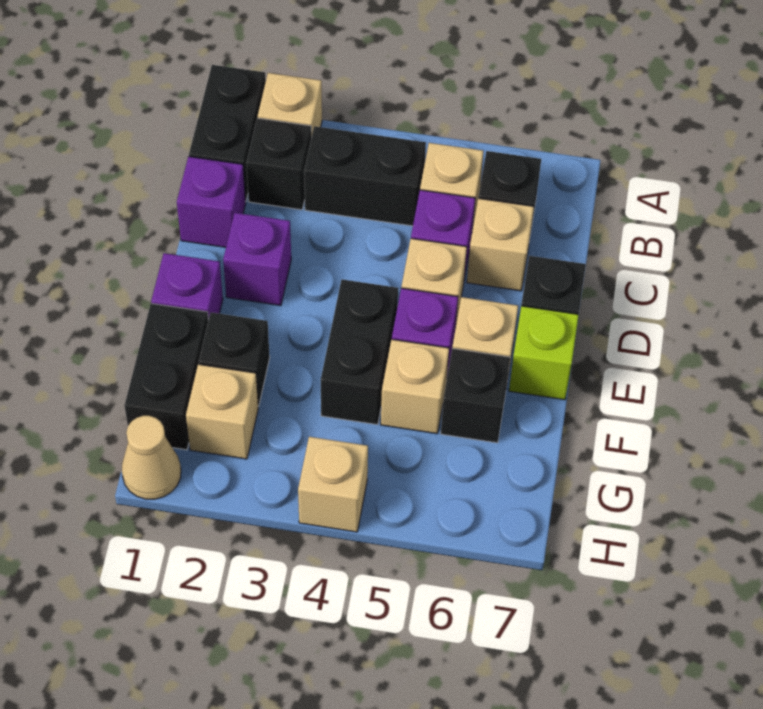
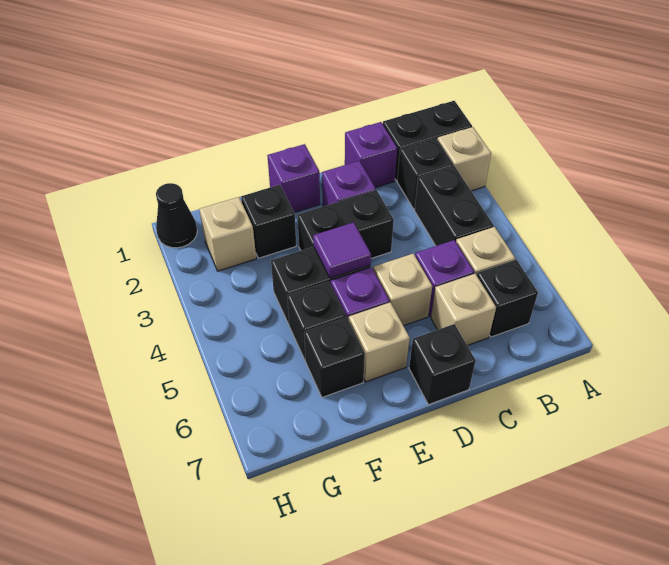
none -> purple 1x1 tile [313,222,371,278]
lime 1x1 brick [509,306,579,400] -> none
black 1x2 brick [124,303,208,450] -> black 1x2 brick moved to [297,190,394,258]
tan 1x1 brick [381,339,449,434] -> black 1x1 brick [287,281,346,359]
tan 1x1 cone [122,416,181,499] -> black 1x1 cone [156,183,197,248]
tan 1x1 brick [298,437,368,532] -> none

